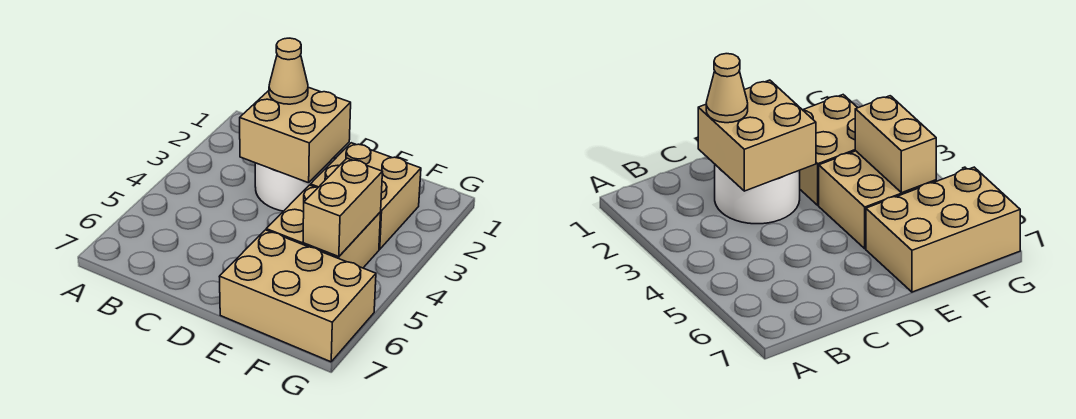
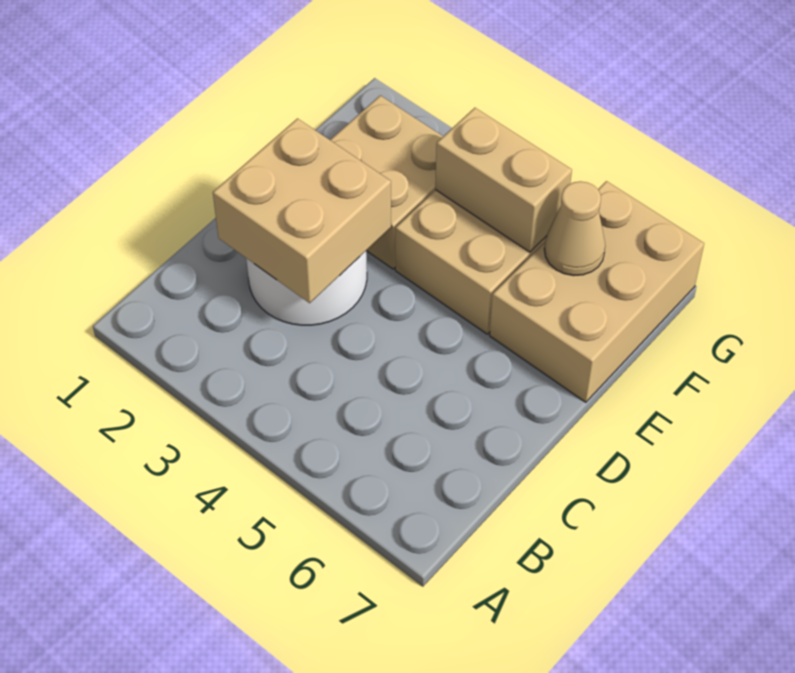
tan 1x1 cone [269,38,308,104] -> tan 1x1 cone moved to [544,181,605,276]

